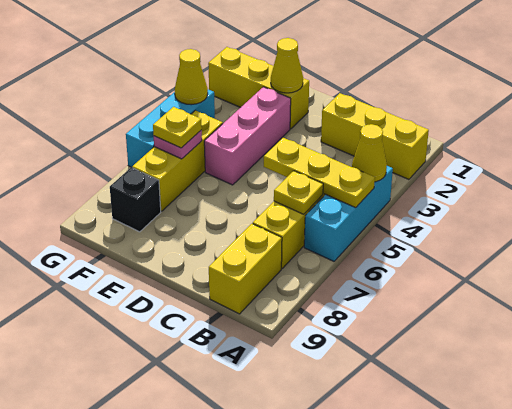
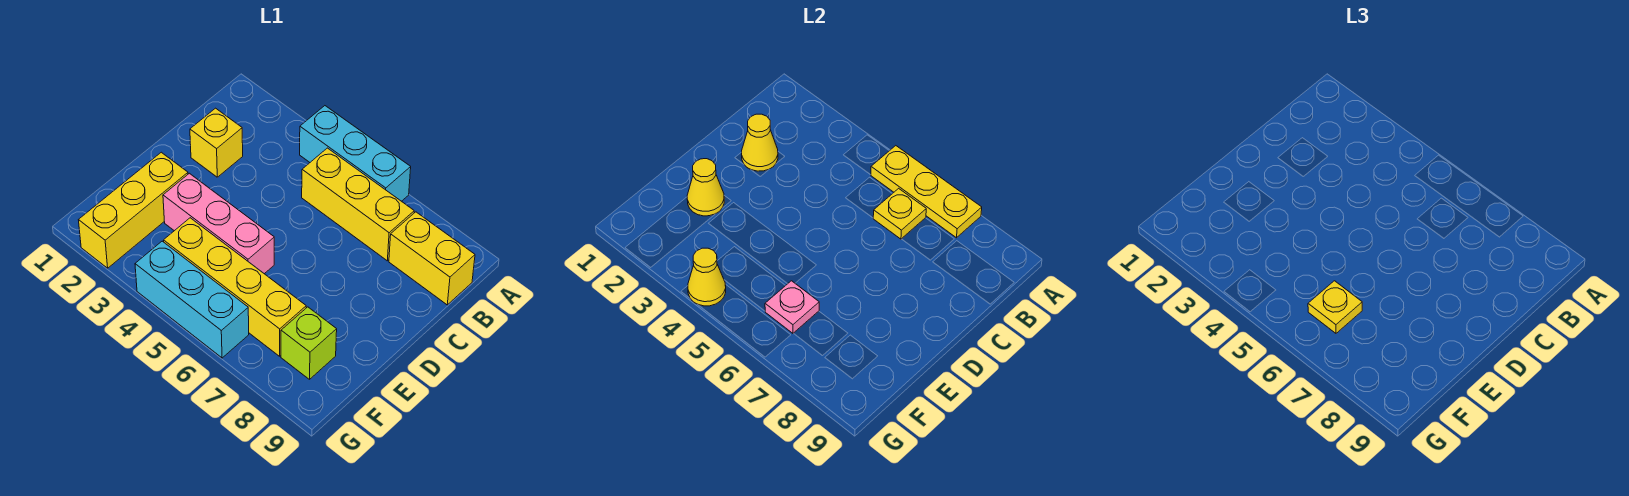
yellow 1x3 brick [321,93,429,179] -> yellow 1x1 brick [190,108,243,177]
yellow 1x1 cone [352,124,387,182] -> yellow 1x1 cone moved to [742,114,778,171]
yellow 1x3 plate [264,138,375,208] -> yellow 1x3 plate turned to [871,146,982,238]
yellow 1x3 brick [132,111,223,211] -> yellow 1x4 brick [164,218,306,356]
black 1x1 brick [110,168,161,232] -> lime 1x1 brick [281,307,337,379]

